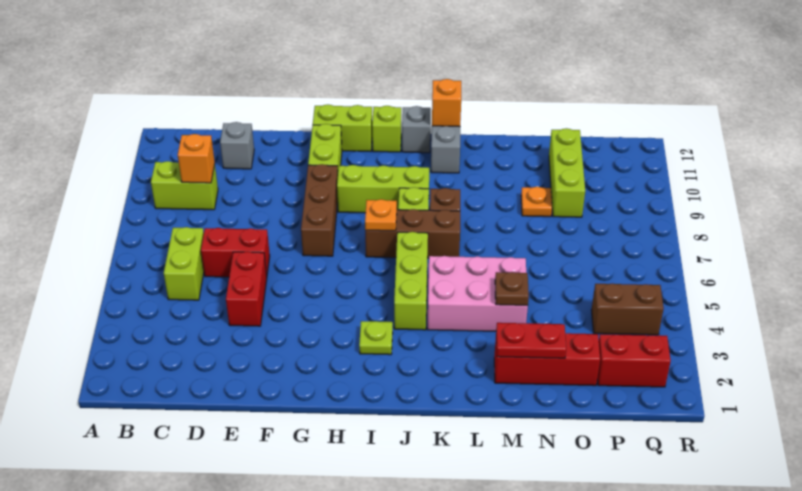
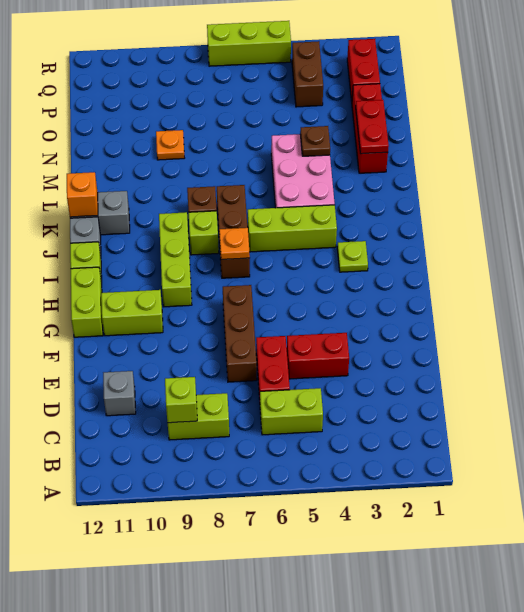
lime 1x2 brick [151,161,218,210] -> lime 1x2 brick turned to [168,393,229,440]
orange 1x1 brick [178,134,215,183] -> lime 1x1 brick [165,377,197,423]
brown 1x3 brick [301,164,338,256] -> brown 1x3 brick turned to [223,285,257,382]
lime 1x3 brick [549,128,585,217] -> lime 1x3 brick moved to [207,21,291,66]

